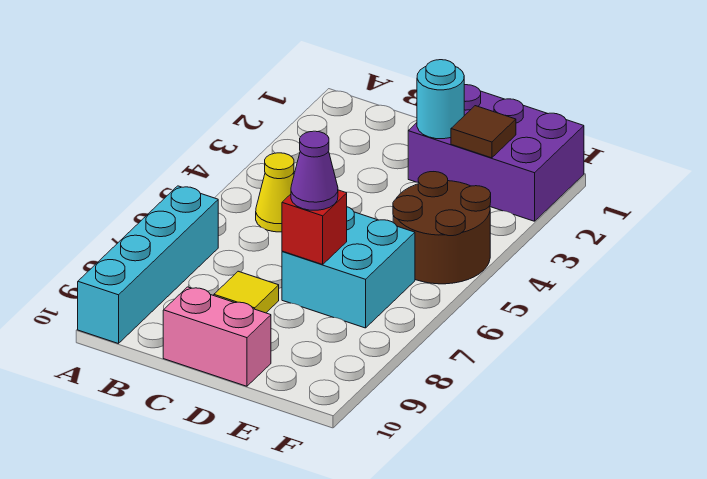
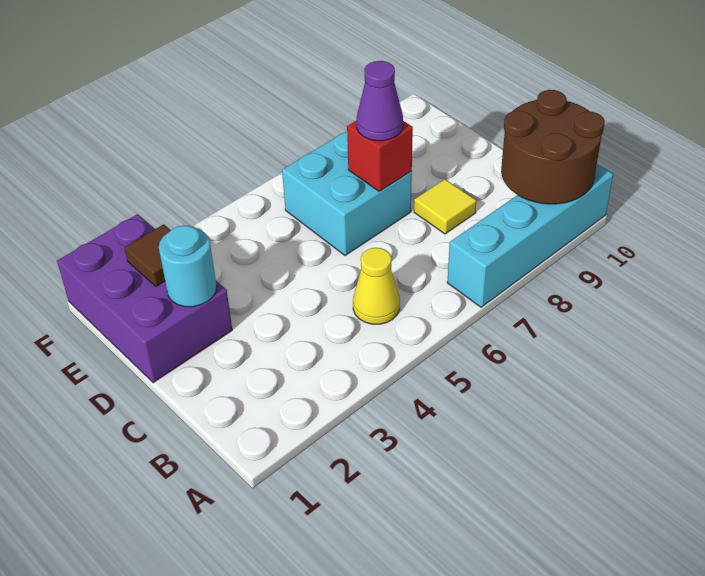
pink 1x2 brick [163,287,271,386] -> none
brown 2x2 round brick [393,172,491,284] -> brown 2x2 round brick moved to [501,90,605,204]

